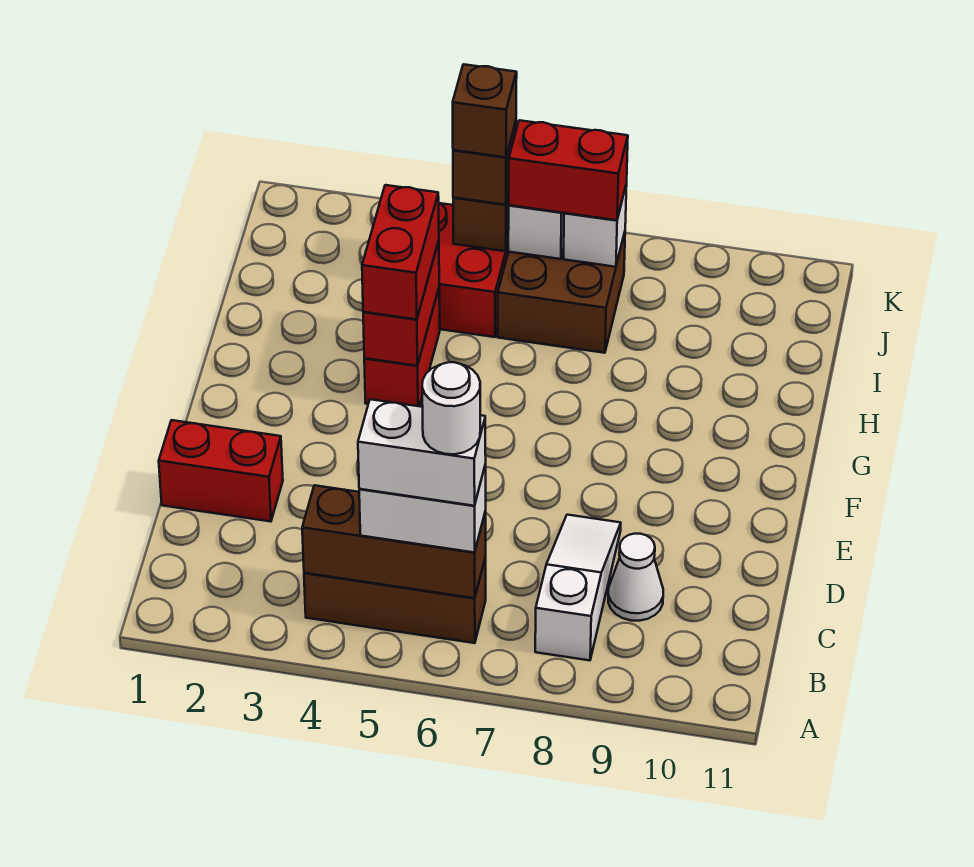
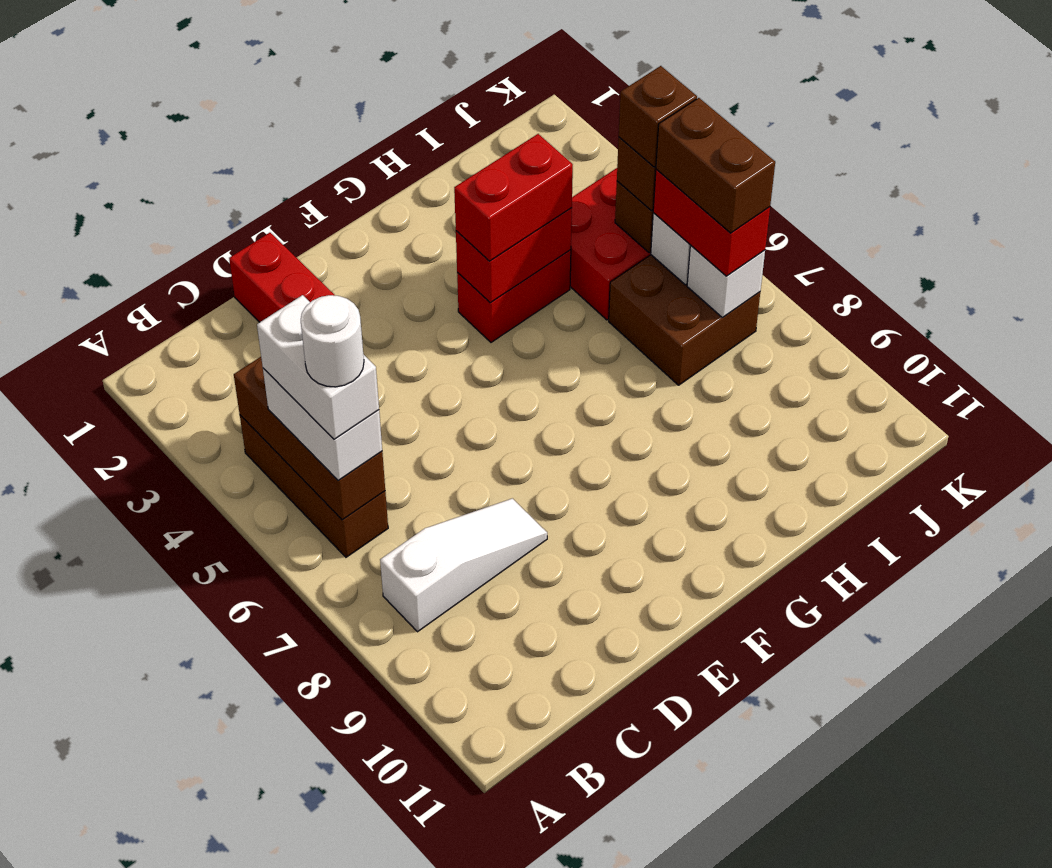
white 1x1 cone [608,534,663,621] -> none
none -> brown 1x2 brick [656,98,775,233]

